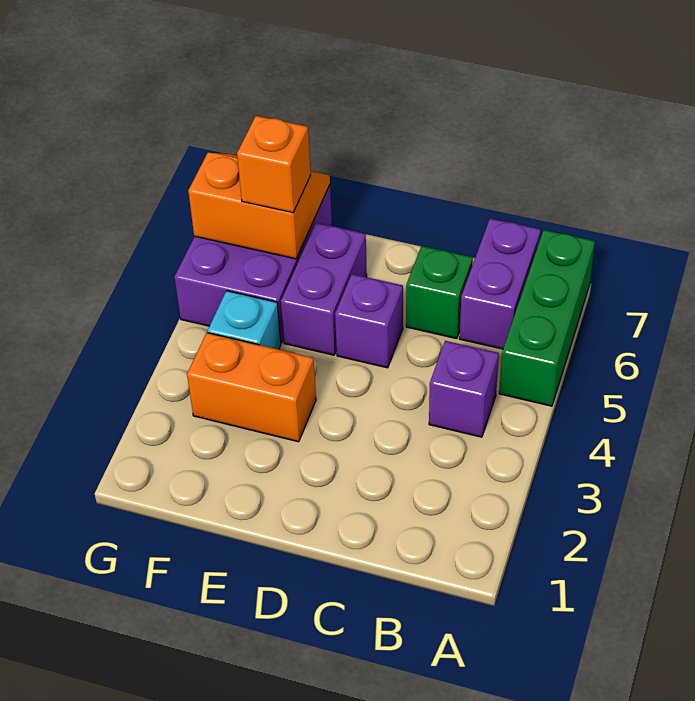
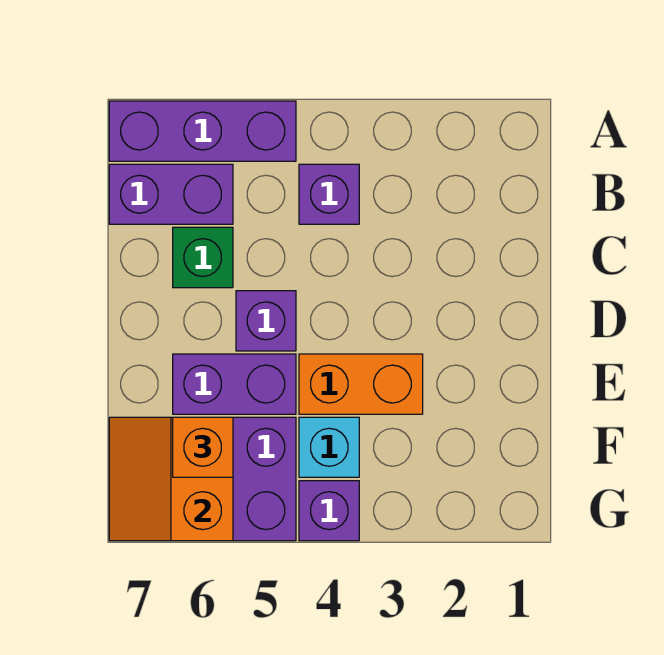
green 1x3 brick [499,230,595,406] -> purple 1x3 brick [109,101,296,161]
orange 1x2 brick [187,333,316,442] -> orange 1x2 brick turned to [299,354,423,414]
none -> purple 1x1 brick [299,481,359,541]

